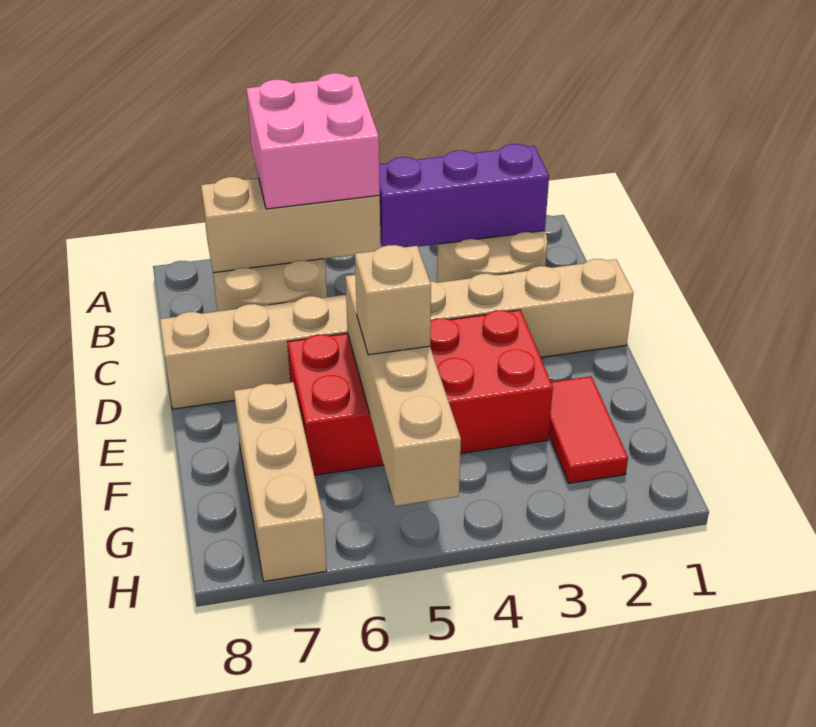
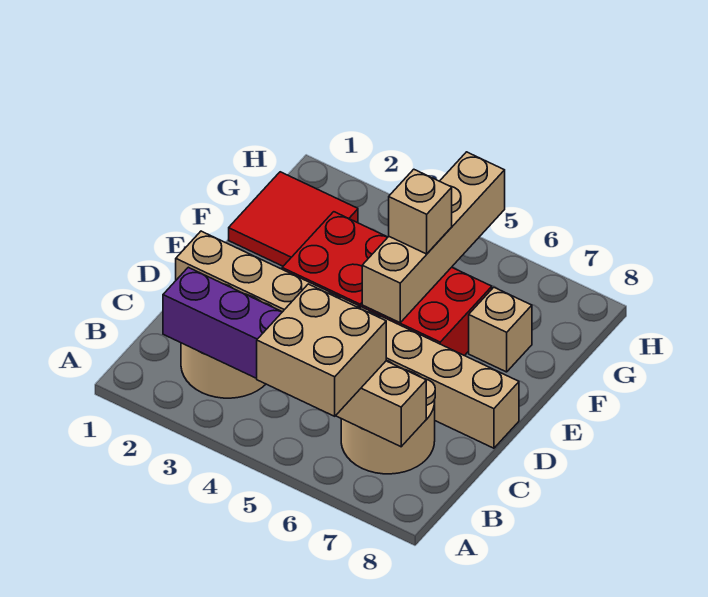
pink 2x2 brick [246,73,380,209] -> tan 2x2 brick [257,284,386,416]
red 1x2 tile [549,376,628,483] -> red 2x2 tile [229,172,358,266]
tan 1x3 brick [234,382,327,581] -> tan 1x1 brick [469,287,532,372]

